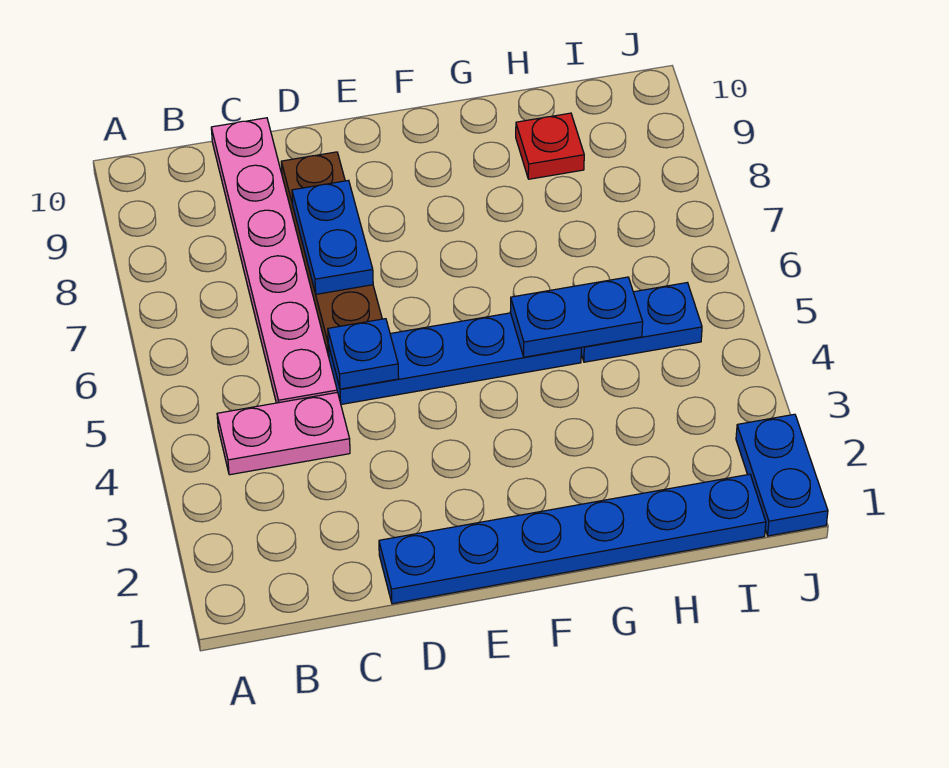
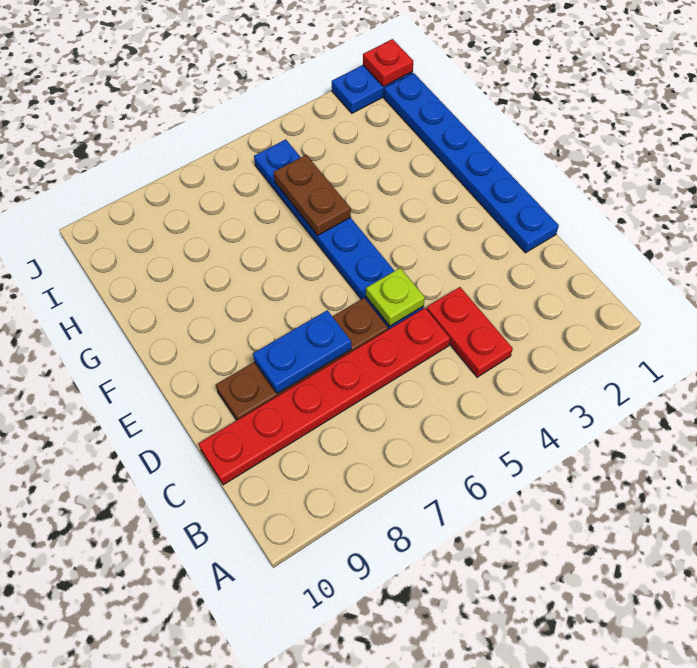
pink 1x2 plate [217,393,350,475] -> red 1x2 plate [427,287,513,377]
pink 1x6 plate [211,118,337,403] -> red 1x6 plate [198,308,450,485]
blue 1x1 plate [328,319,399,389] -> lime 1x1 plate [366,268,425,326]
blue 1x2 plate [510,277,643,357] -> brown 1x2 plate [274,155,351,235]
red 1x1 plate [516,113,584,179] -> red 1x1 plate moved to [363,39,413,87]

